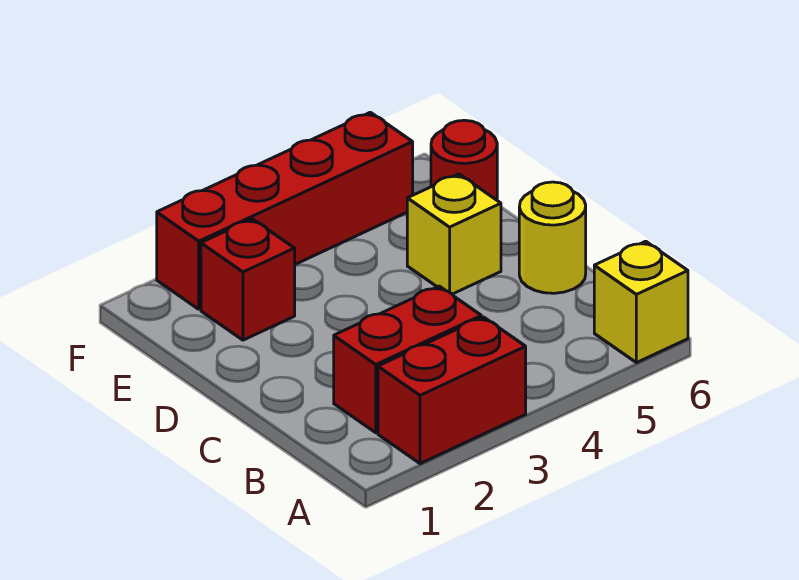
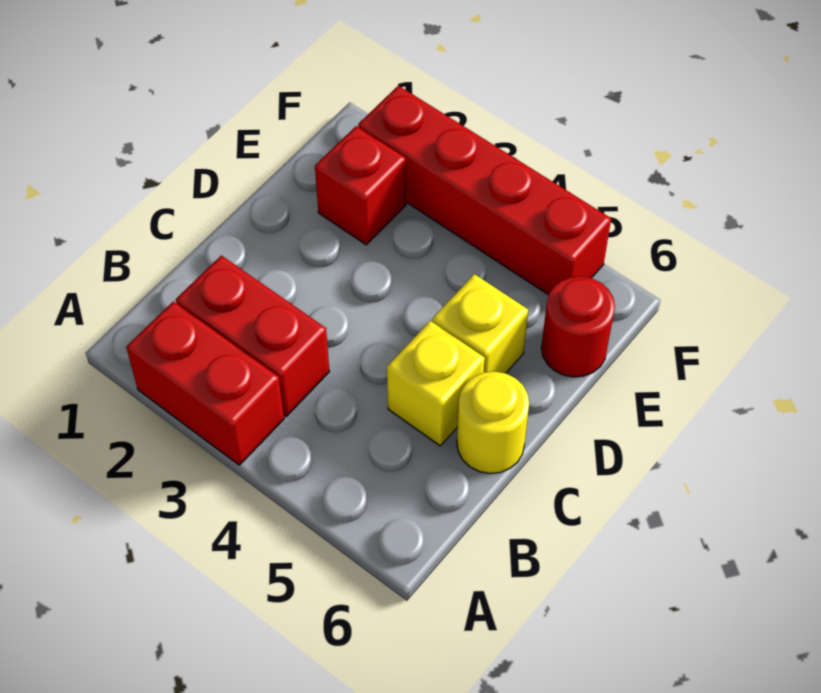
yellow 1x1 brick [594,241,688,363] -> yellow 1x1 brick moved to [387,321,485,446]

